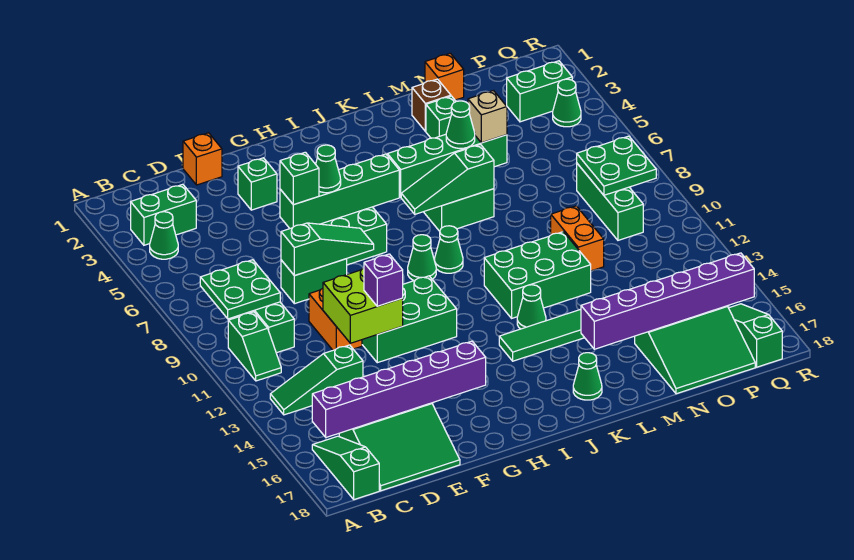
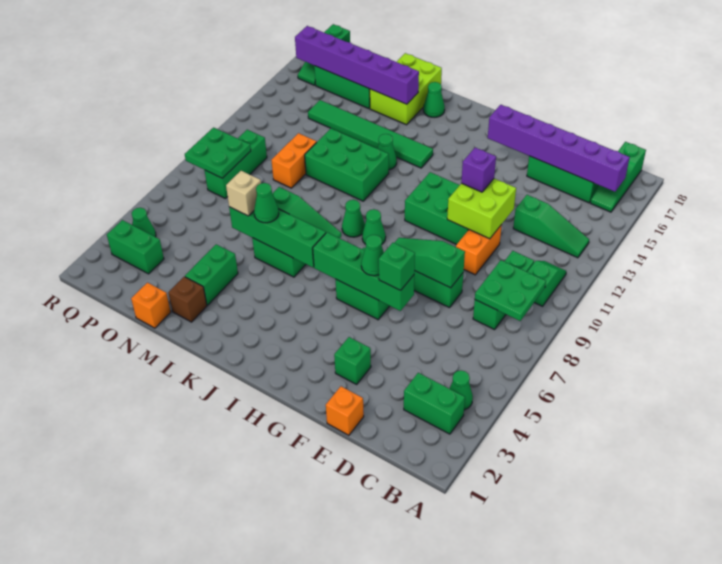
none -> lime 2x3 brick [370,53,442,125]
green 1x1 brick [426,96,456,138] -> green 1x2 brick [185,244,238,305]

